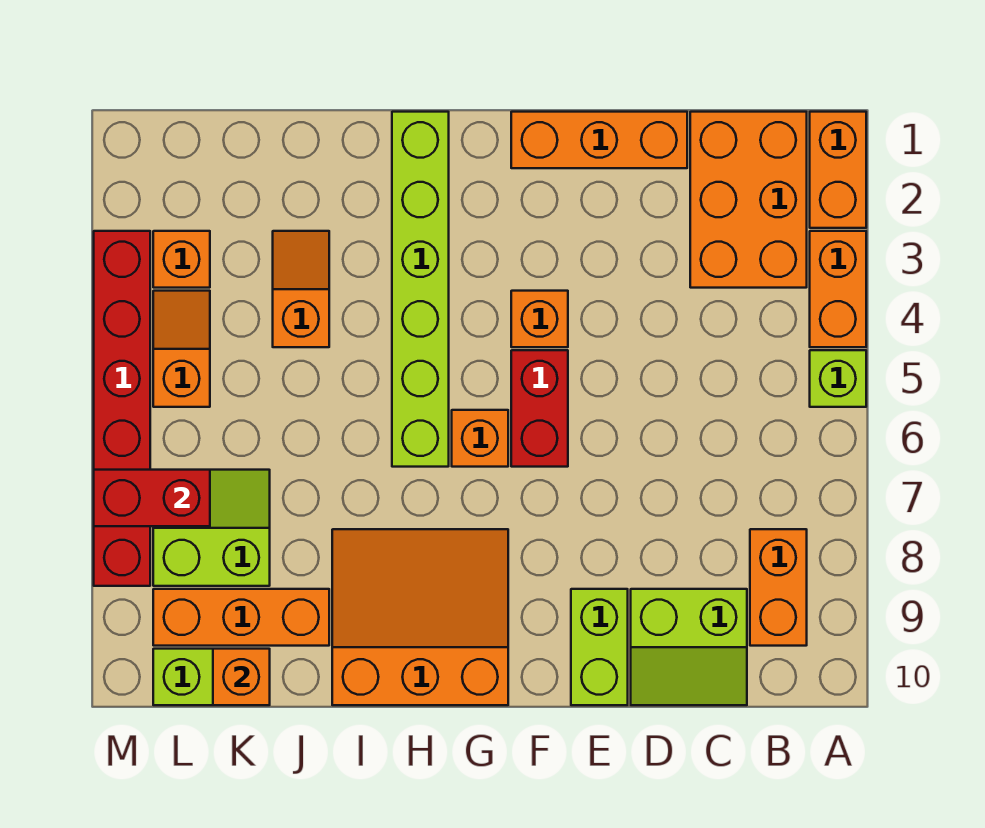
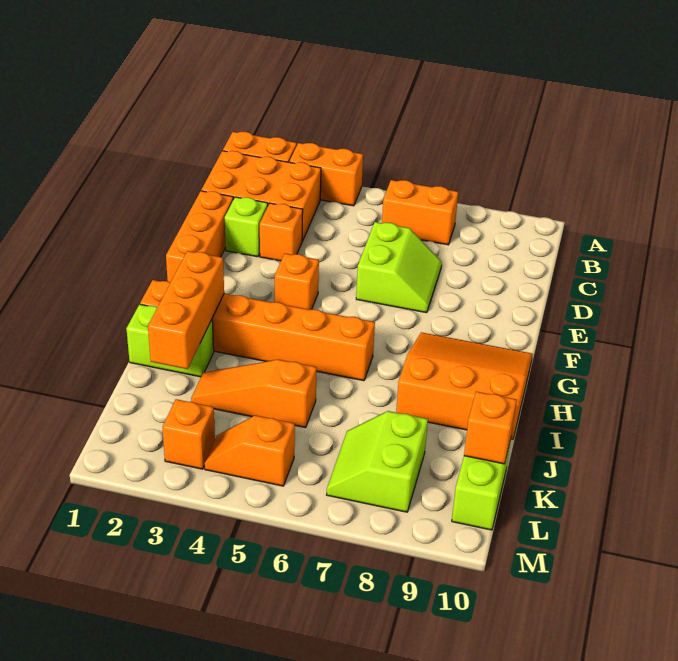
lime 1x1 brick [810,350,866,407] -> lime 1x1 brick moved to [225,197,268,257]
orange 1x2 brick [750,529,807,646] -> orange 1x2 brick moved to [382,180,458,245]
lime 2x2 slope [631,589,747,705] -> lime 2x2 slope moved to [356,222,442,313]
lime 1x2 brick [571,589,628,705] -> lime 1x2 brick moved to [126,304,214,377]
red 1x2 brick [511,350,568,467] -> none
orange 1x1 brick [452,410,508,467] -> orange 1x1 brick moved to [260,203,303,261]
orange 3x3 slope [332,529,508,705] -> orange 3x3 slope turned to [396,332,533,439]
lime 1x6 brick [392,112,449,467] -> orange 1x6 brick [140,280,375,381]
orange 1x2 slope [273,231,329,347] -> orange 1x3 slope [191,359,317,427]
orange 1x3 brick [153,589,329,646] -> orange 1x3 brick moved to [148,251,224,369]
red 1x2 brick [94,470,210,526] -> none
red 1x6 brick [94,231,150,586] -> none

